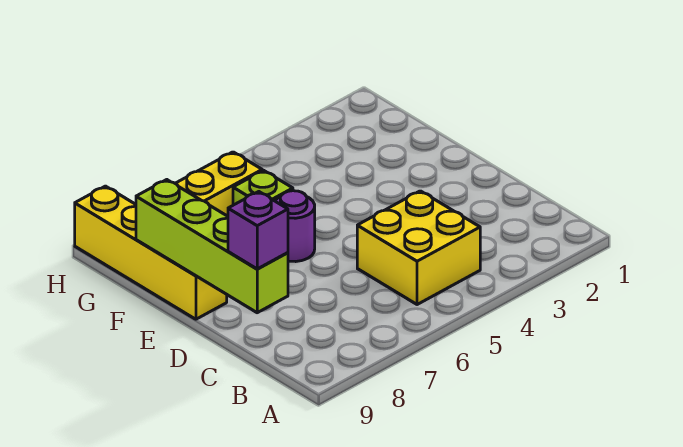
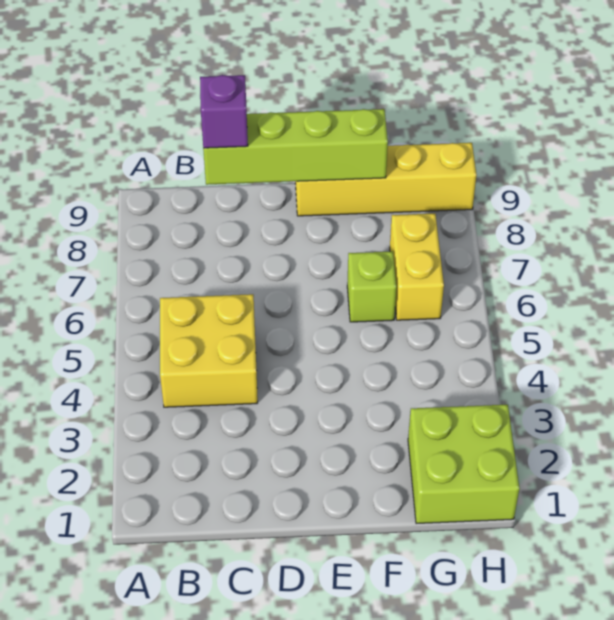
purple 1x1 round brick [275,191,315,262] -> none
none -> lime 2x2 brick [408,405,520,524]

